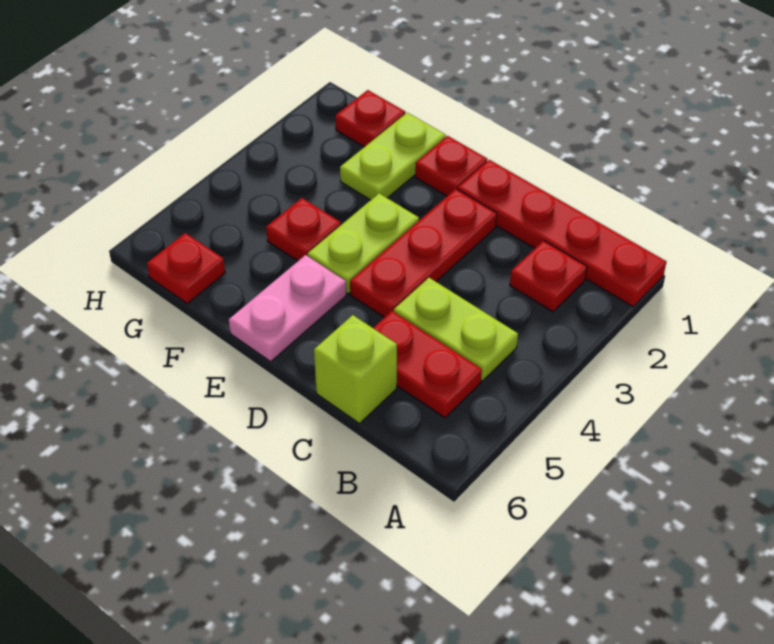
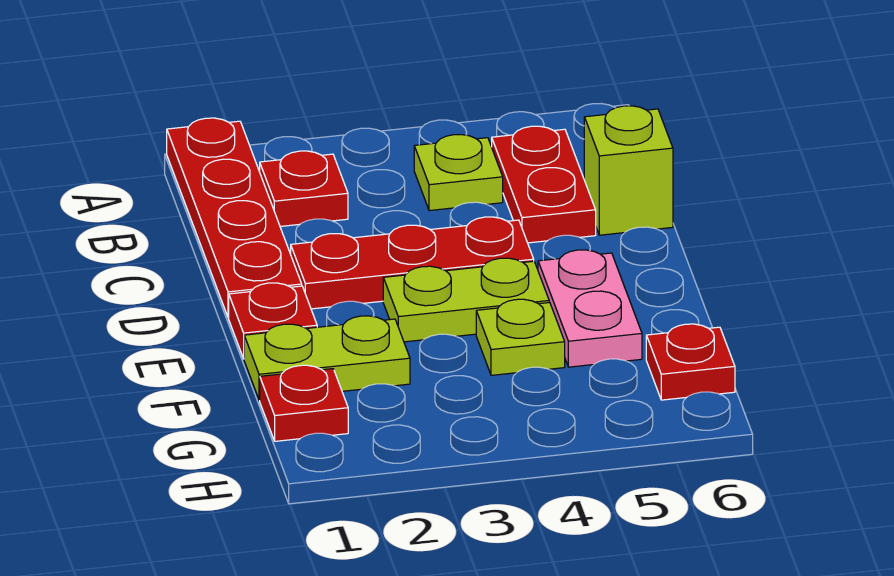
lime 1x2 plate [394,278,518,381] -> lime 1x1 plate [414,135,503,211]
pink 1x2 plate [229,255,346,362] -> pink 1x2 plate turned to [538,250,642,367]
red 1x1 plate [266,198,341,261] -> lime 1x1 plate [476,299,565,375]

